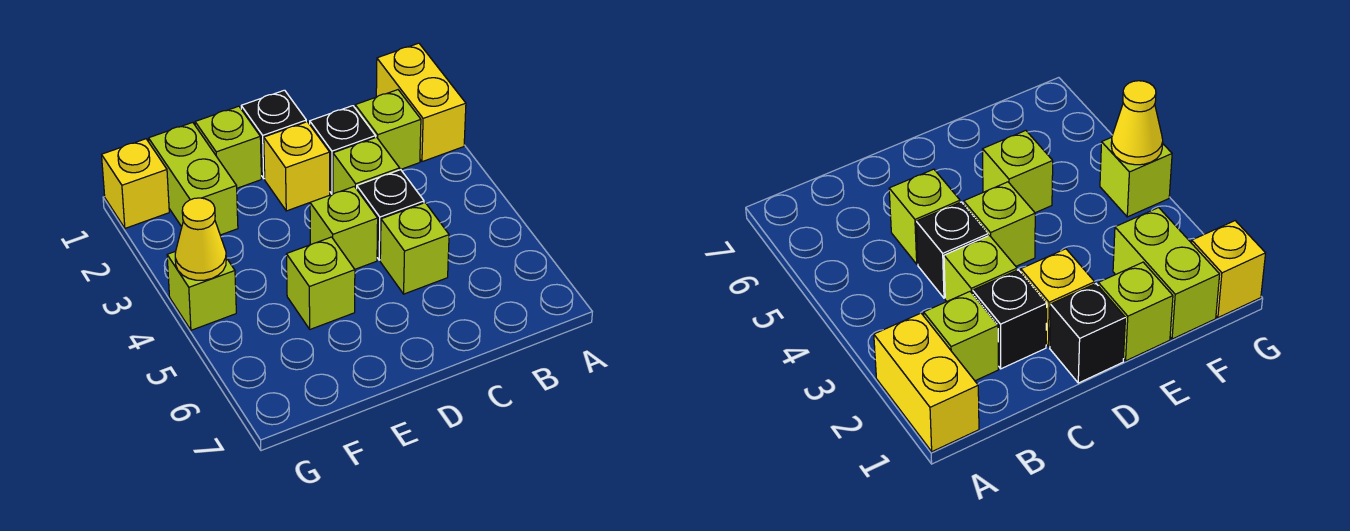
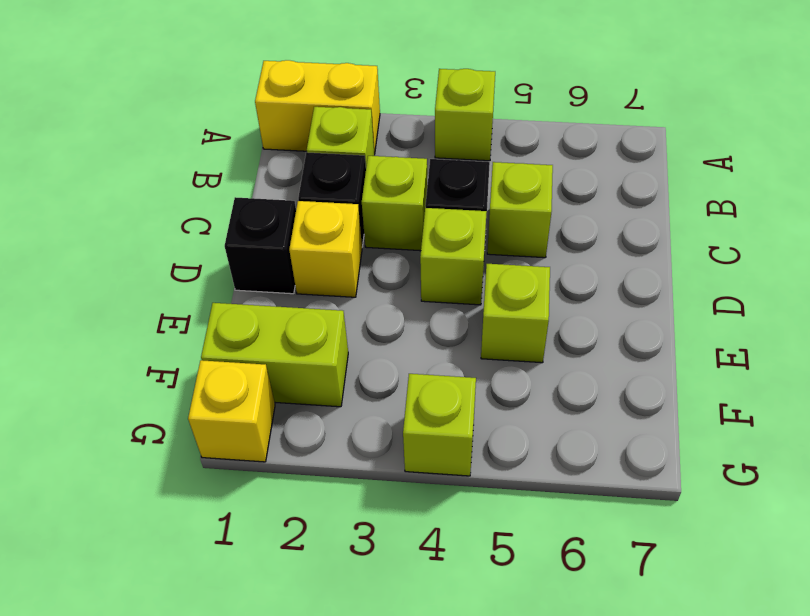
lime 1x1 brick [195,106,261,188] -> lime 1x1 brick moved to [435,69,495,161]
yellow 1x1 cone [175,198,226,280] -> none

